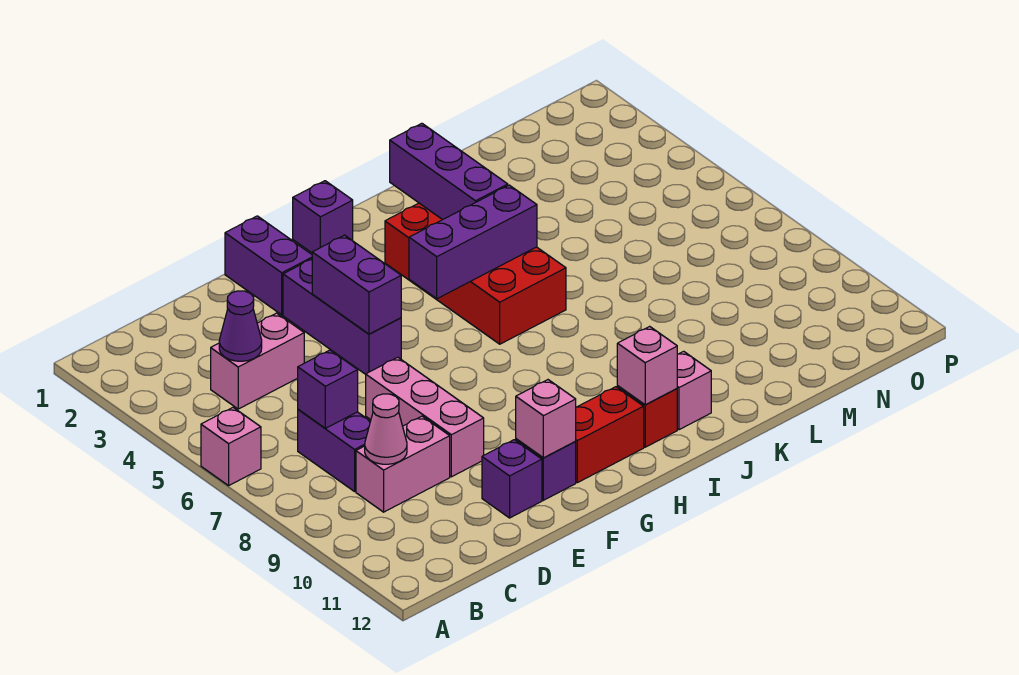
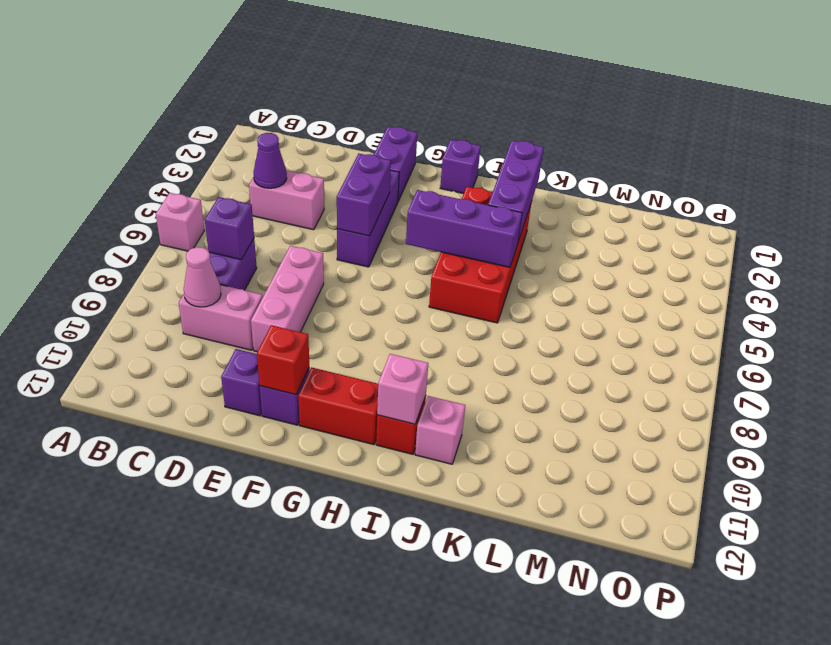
pink 1x1 brick [516,380,576,458] -> red 1x1 brick [257,325,309,395]

